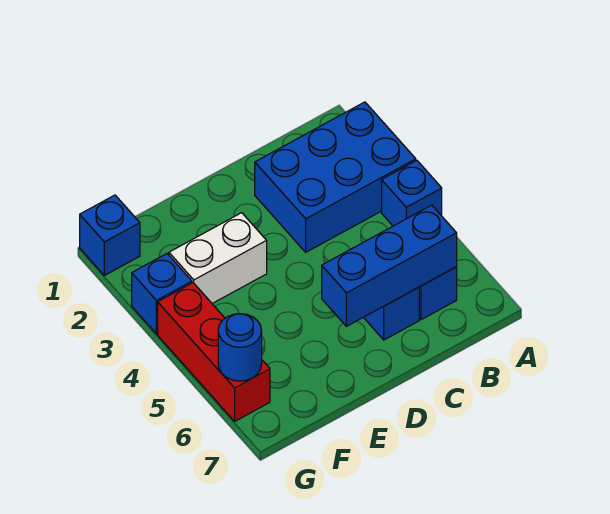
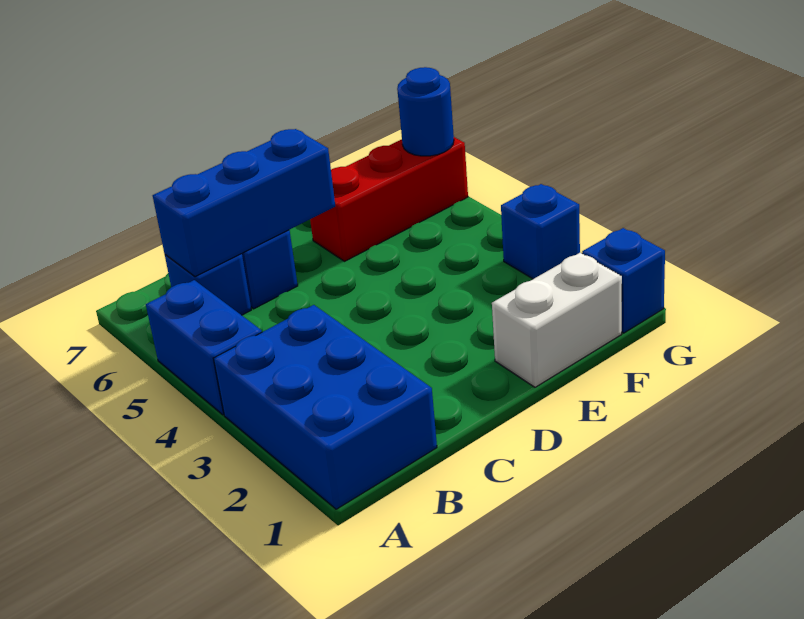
blue 2x3 brick [255,102,416,252] -> blue 2x3 brick turned to [214,305,437,509]
blue 1x1 brick [382,161,442,226] -> blue 1x2 brick [146,280,262,415]
white 1x2 brick [169,213,267,304] -> white 1x2 brick moved to [492,253,622,387]
red 1x3 brick [158,283,270,421] -> red 1x3 brick turned to [310,137,468,261]

